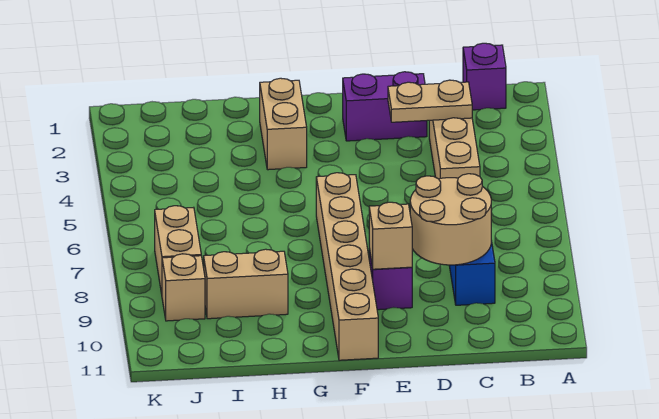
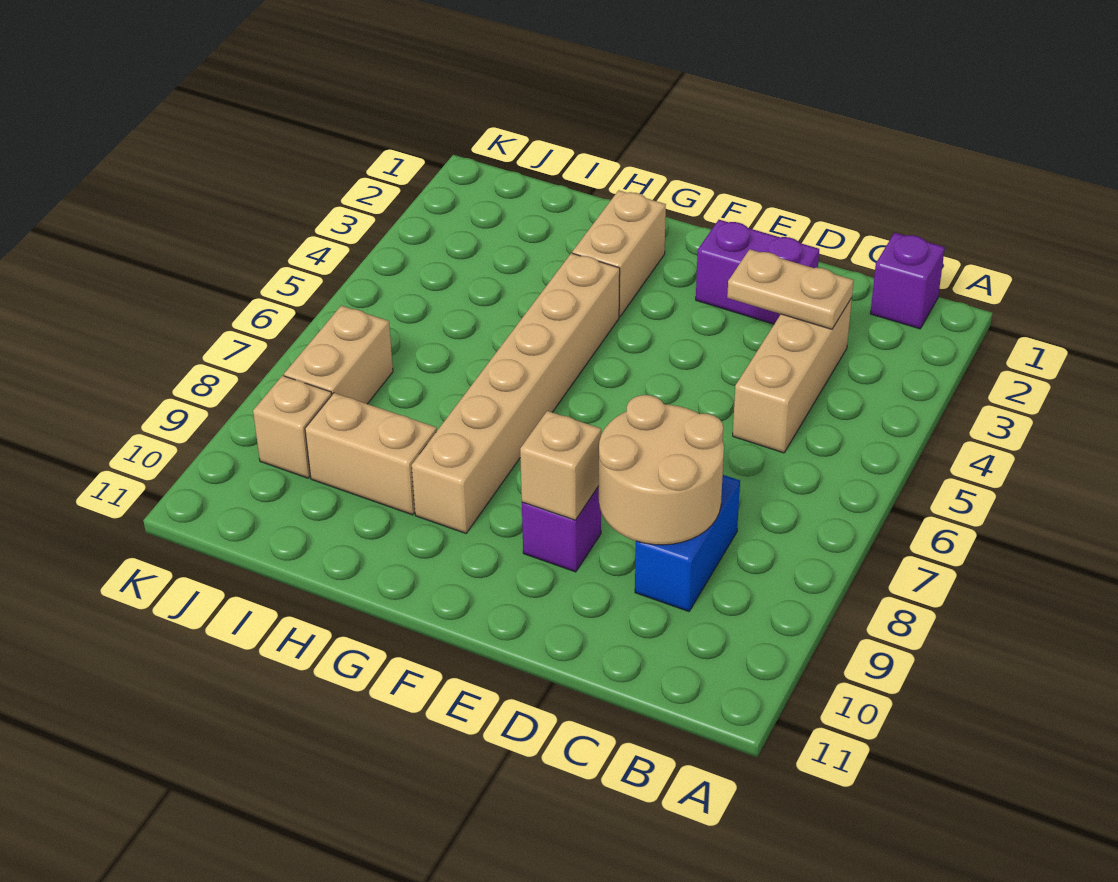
tan 1x6 brick [316,173,378,360] -> tan 1x6 brick moved to [412,253,620,533]

